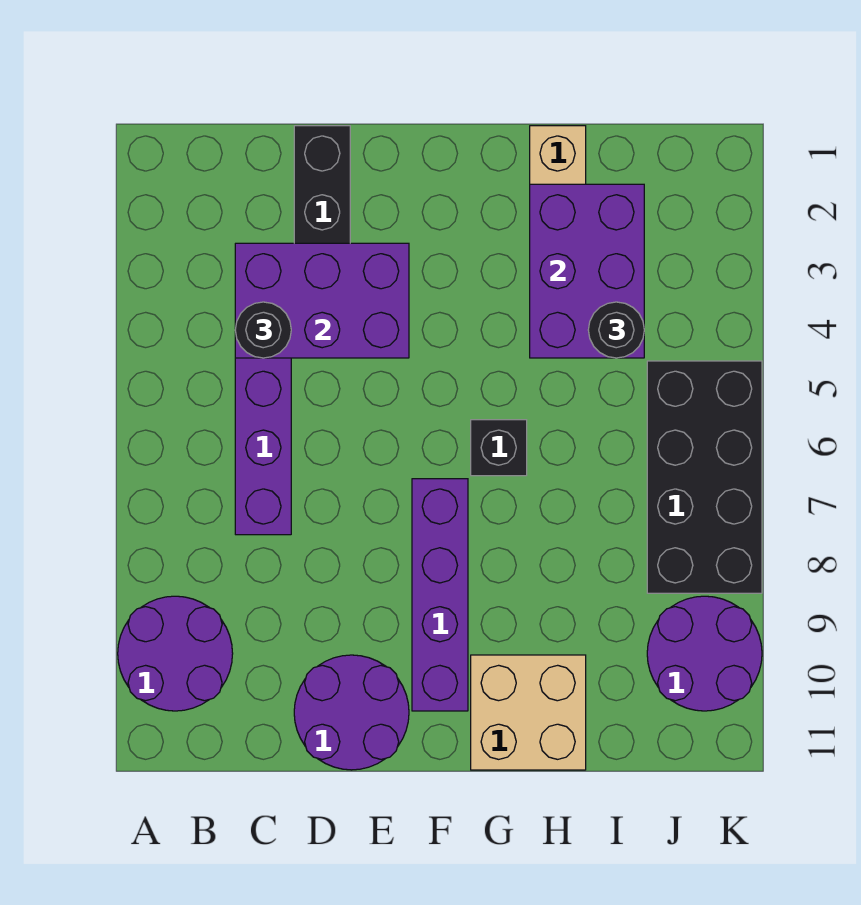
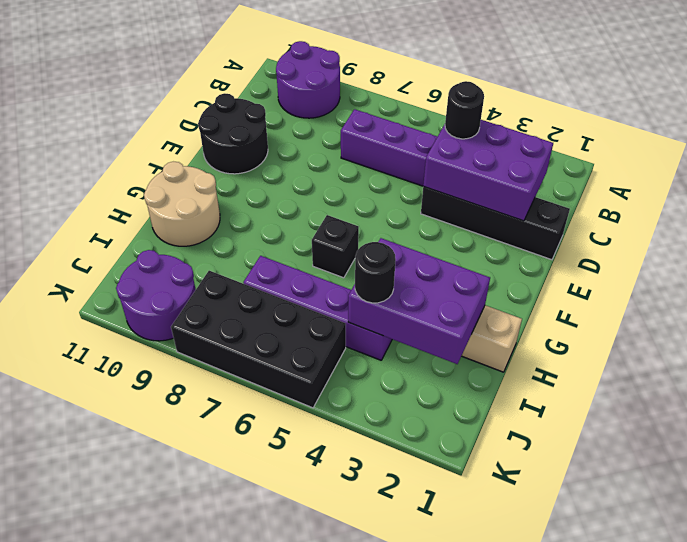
purple 2x3 brick [235,243,409,358] -> purple 2x3 brick turned to [423,120,553,221]
purple 2x2 round brick [294,655,409,770] -> black 2x2 round brick [198,93,268,174]
purple 1x4 brick [412,479,468,711] -> purple 1x4 brick moved to [243,256,392,360]
tan 2x2 brick [471,655,586,770] -> tan 2x2 round brick [144,162,220,246]

